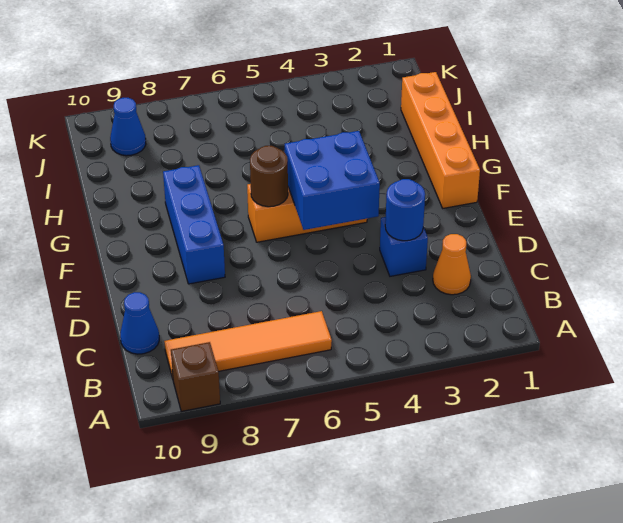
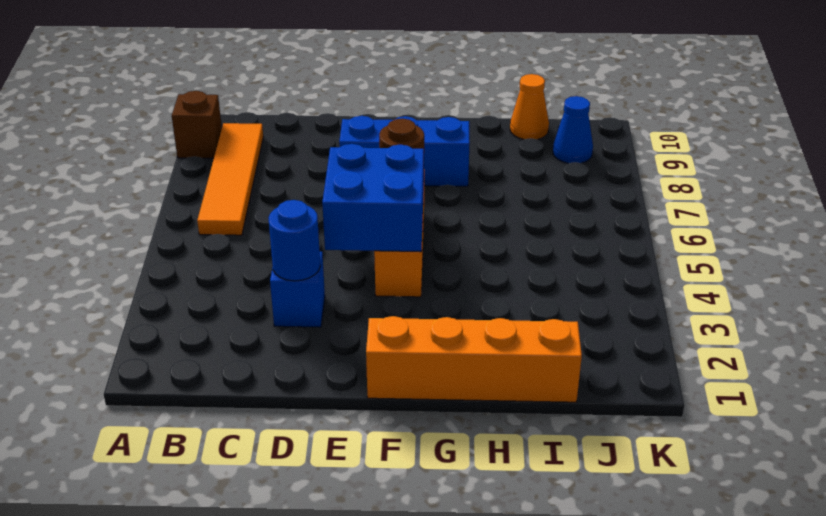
orange 1x1 cone [433,234,471,295] -> orange 1x1 cone moved to [510,74,549,139]
blue 1x1 cone [120,292,159,354] -> none

